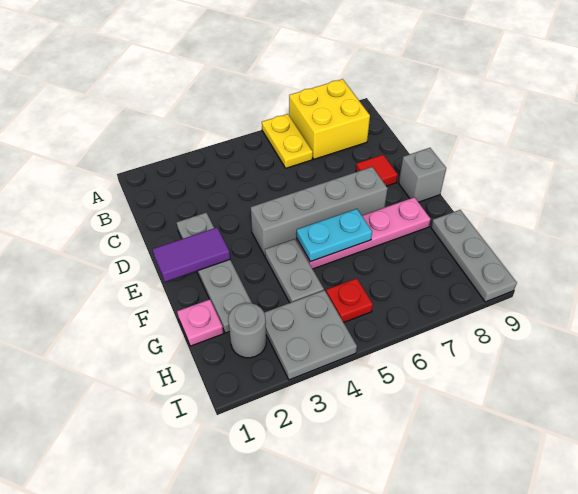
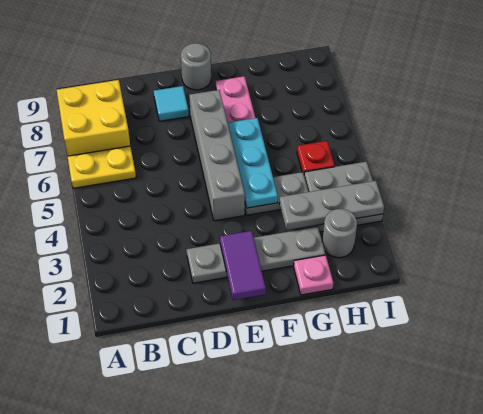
red 1x1 tile [356,155,398,186] -> cyan 1x1 tile [154,86,189,121]
grey 1x1 brick [399,148,446,202] -> grey 1x1 round brick [181,43,211,90]
cyan 1x2 plate [296,209,372,262] -> cyan 1x3 plate [228,118,278,208]
grey 1x3 plate [431,210,517,302] -> grey 1x3 plate moved to [279,181,384,230]

